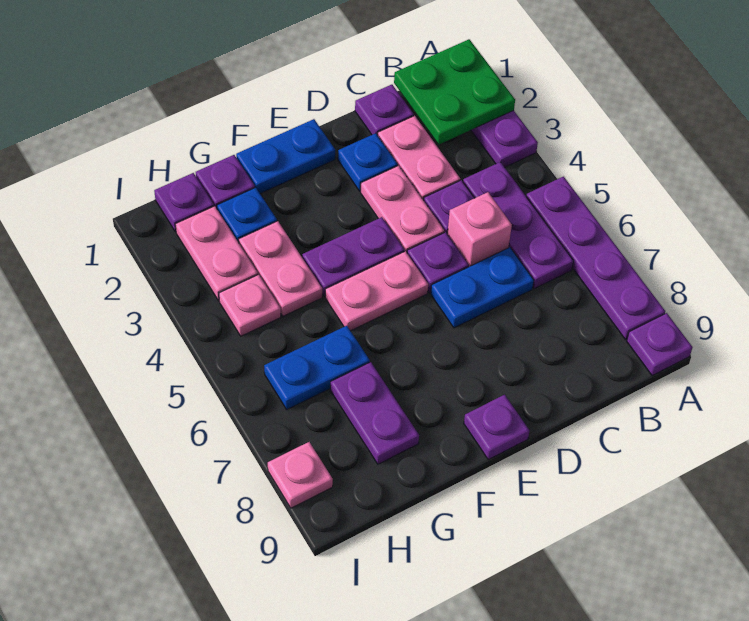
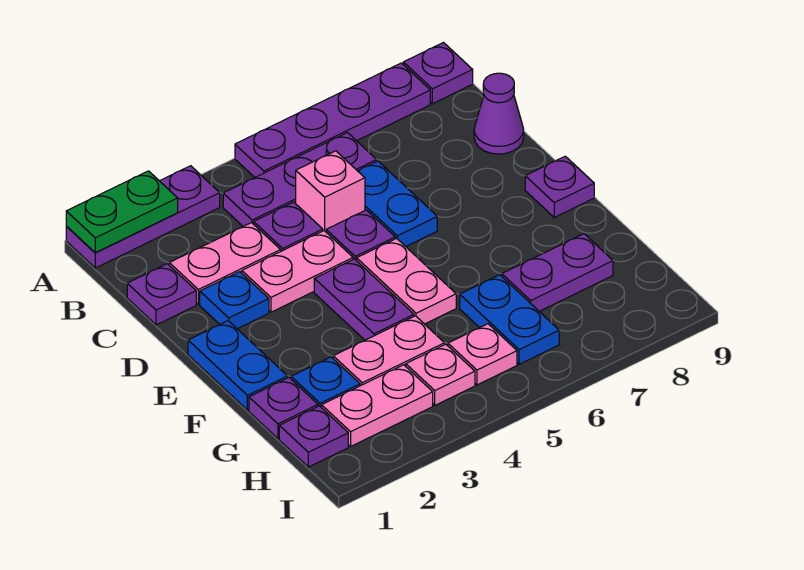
green 2x2 plate [394,39,515,144] -> green 1x2 plate [66,171,178,253]
none -> purple 1x1 cone [474,73,524,154]
pink 1x1 plate [268,442,333,508] -> pink 1x1 plate moved to [448,324,517,385]

